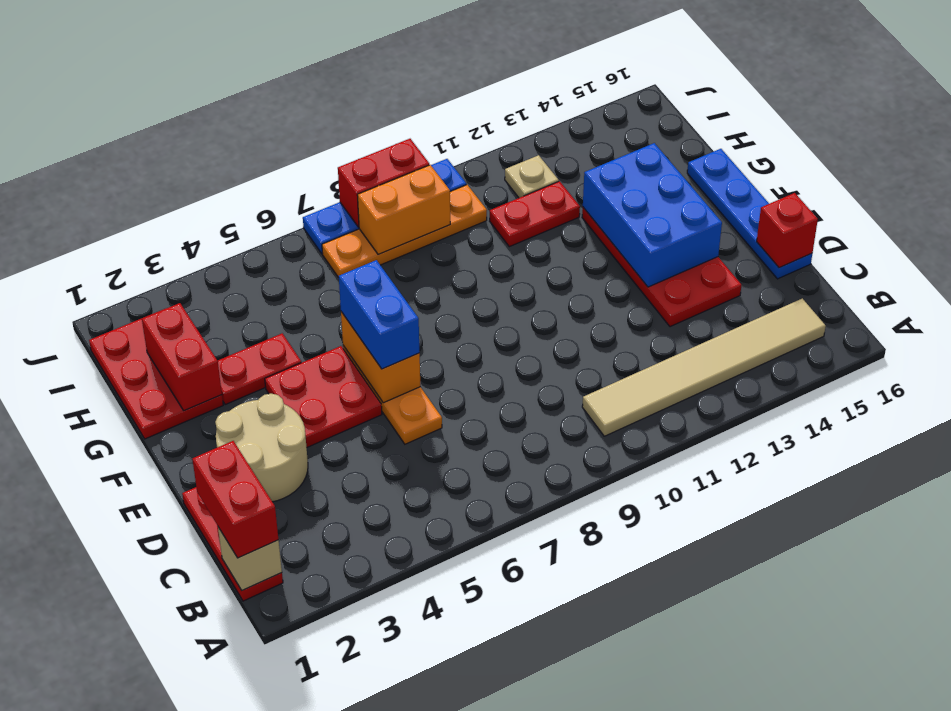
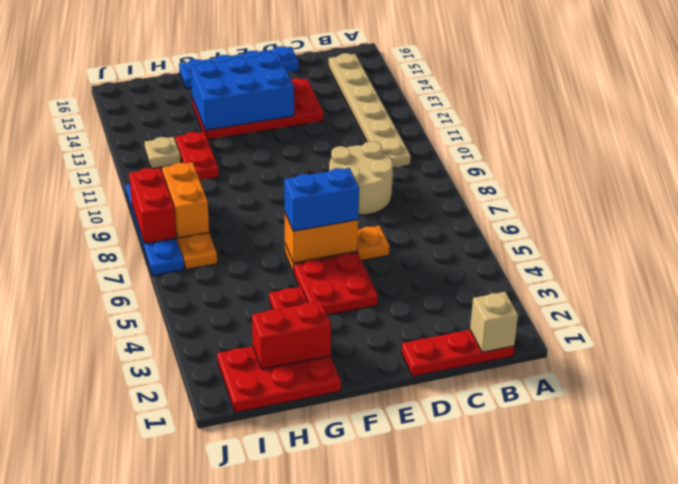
red 1x2 brick [192,441,278,558] -> none
tan 1x6 tile [582,298,826,436] -> tan 1x6 plate [329,53,411,168]
tan 2x2 round brick [215,394,308,502] -> tan 2x2 round brick moved to [329,141,393,215]
red 1x1 brick [757,193,818,268] -> none

